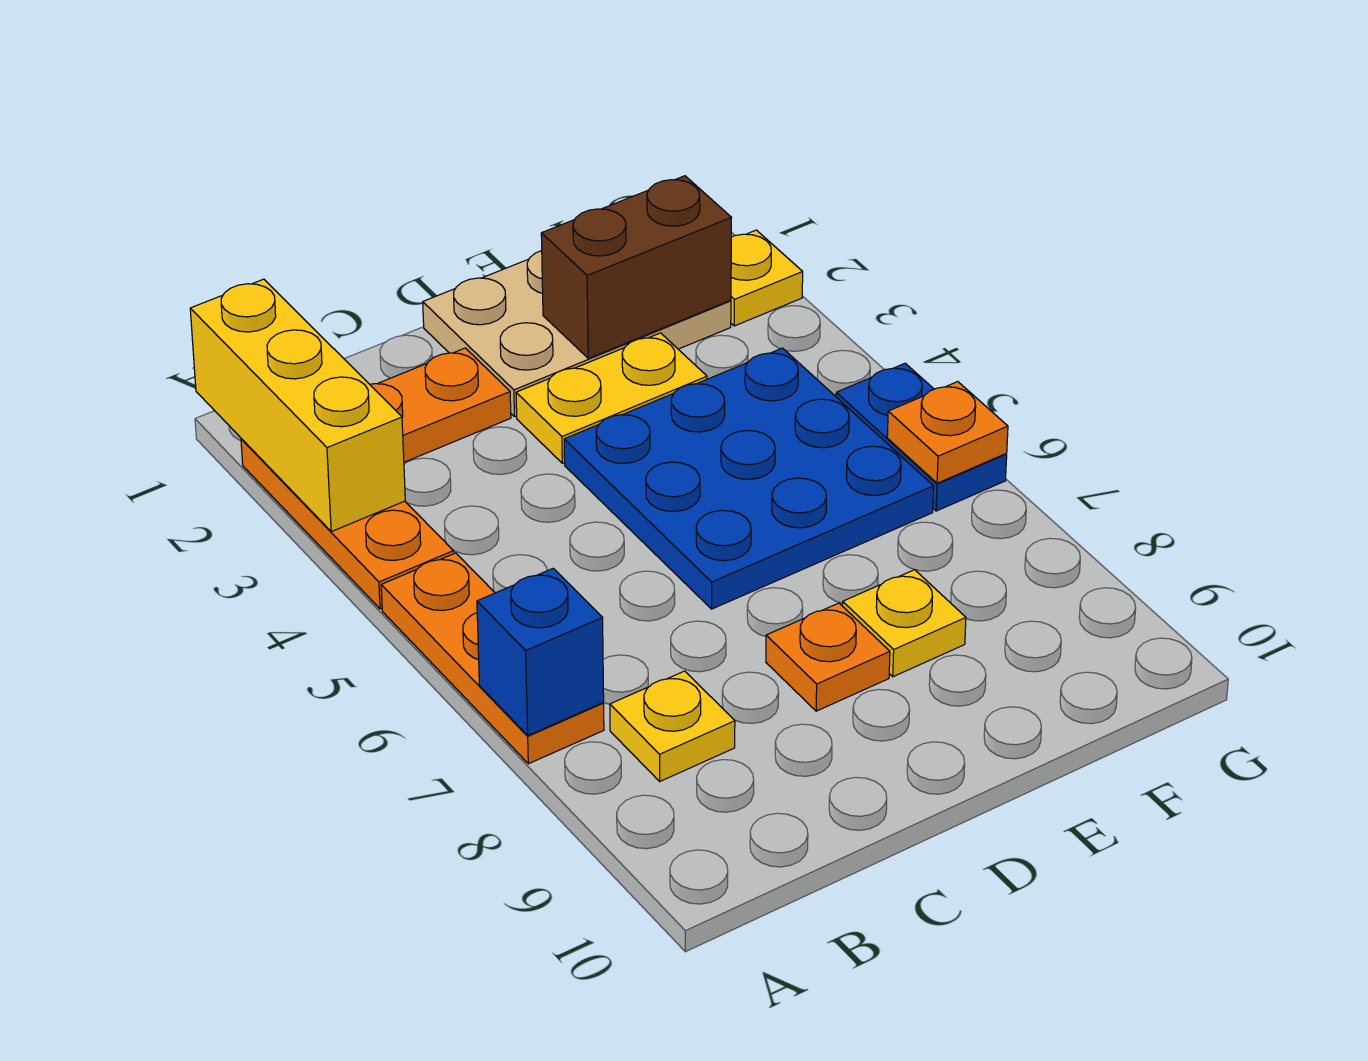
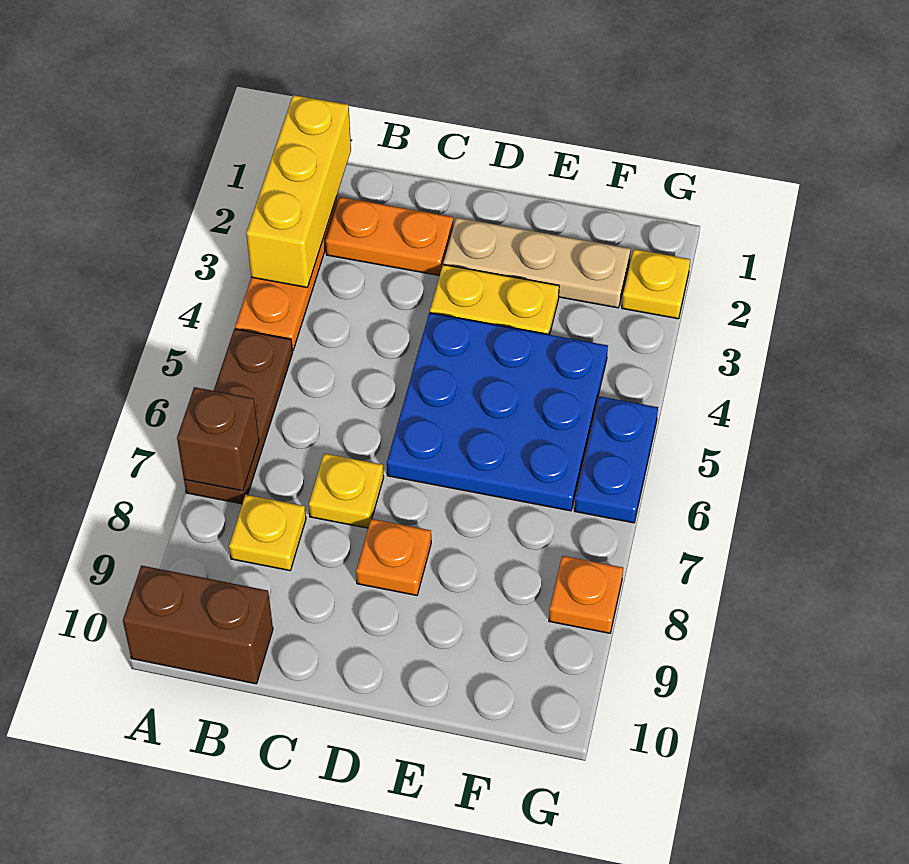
orange 1x3 plate [381,553,604,764] -> brown 1x3 plate [184,329,293,504]
blue 1x1 brick [477,568,604,735] -> brown 1x1 brick [177,387,259,491]
tan 2x3 plate [423,251,731,417] -> tan 1x3 plate [443,218,631,308]
brown 1x2 brick [541,176,731,358] -> brown 1x2 brick moved to [123,565,273,684]
yellow 1x1 plate [843,570,966,677] -> yellow 1x1 plate moved to [309,453,384,528]
orange 1x1 plate [887,382,1008,483] -> orange 1x1 plate moved to [549,556,623,633]

